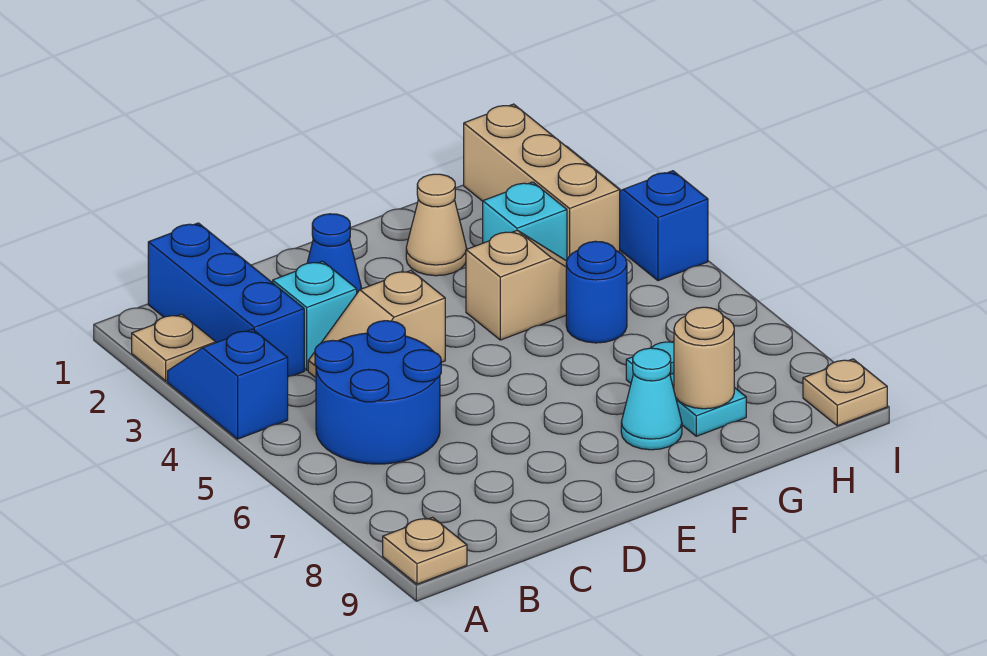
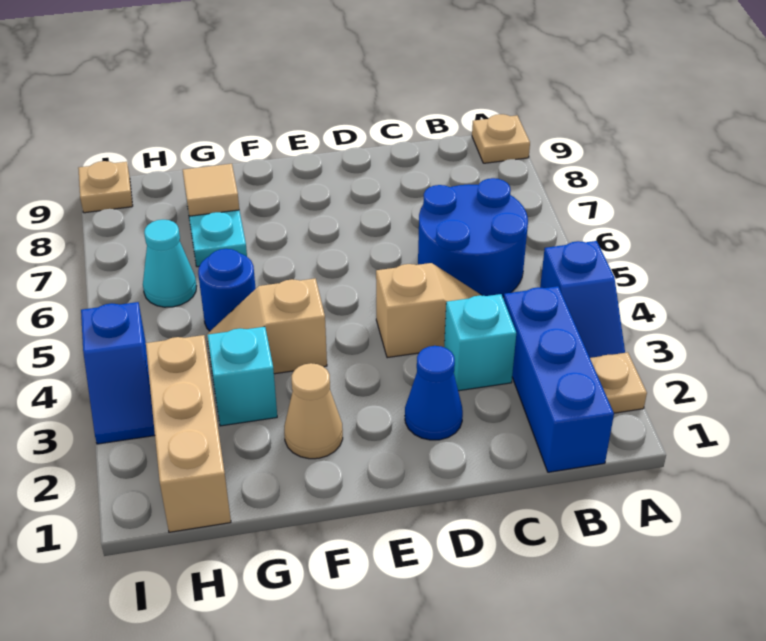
cyan 1x1 cone [621,348,682,450] -> cyan 1x1 cone moved to [143,220,196,307]
tan 1x1 round brick [674,307,734,409] -> tan 1x1 tile [183,164,239,216]

